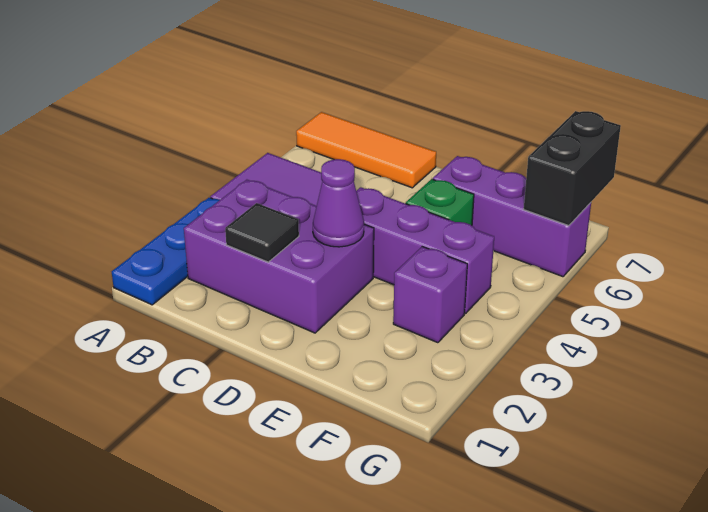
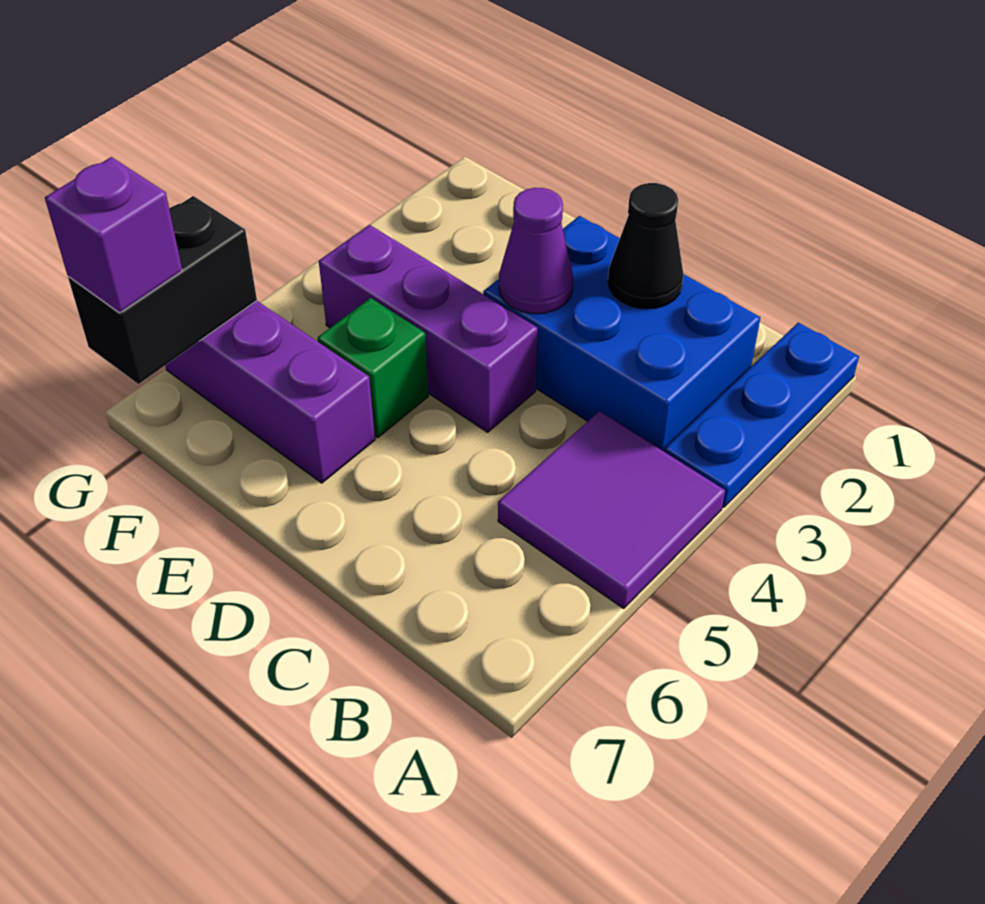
orange 1x3 tile [296,112,436,188] -> none
purple 2x3 brick [184,180,374,333] -> blue 2x3 brick [483,216,760,451]
black 1x1 tile [225,203,299,262] -> black 1x1 cone [608,183,683,309]
purple 1x1 brick [393,247,467,343] -> purple 1x1 brick moved to [45,157,182,313]

